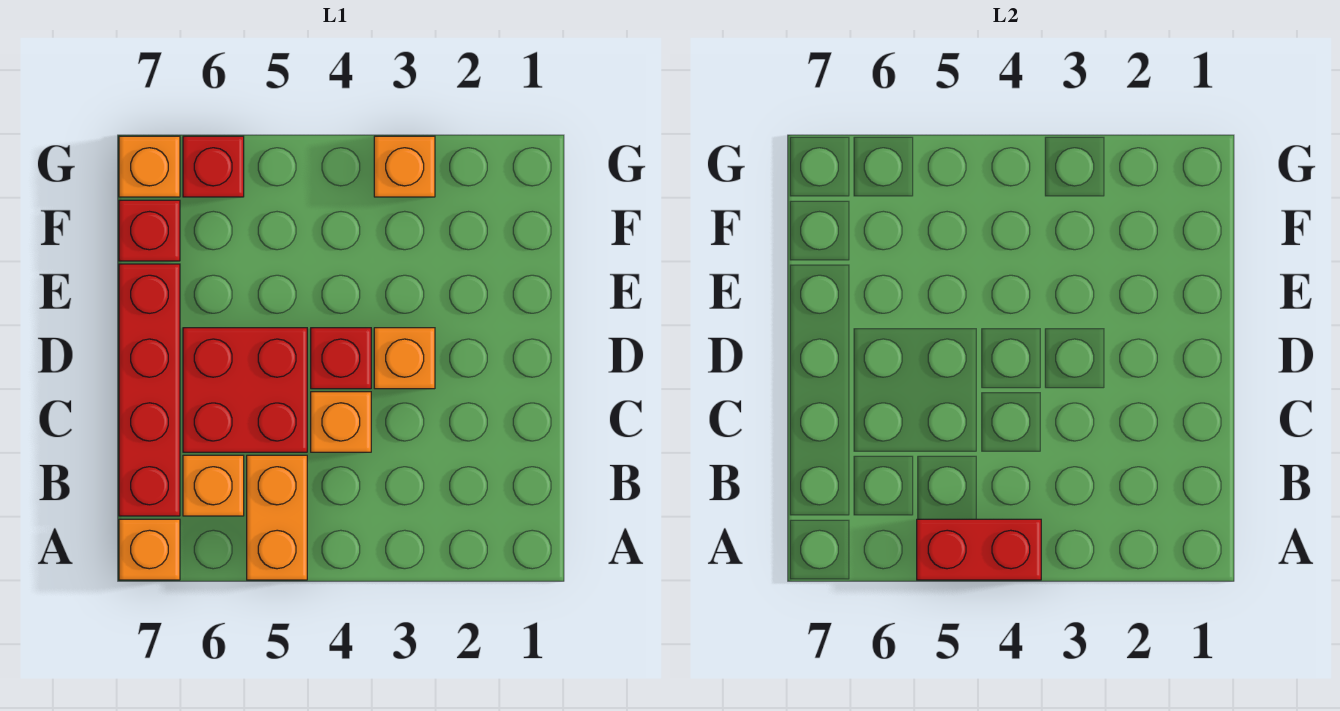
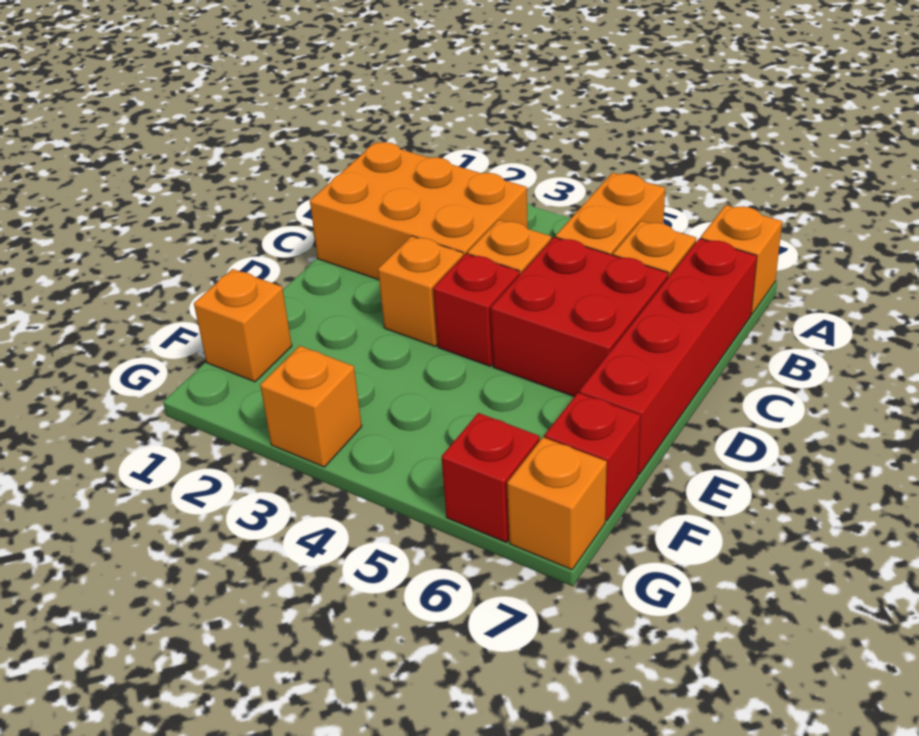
red 1x2 brick [917,519,1041,580] -> none
none -> orange 2x3 brick [310,142,528,280]
none -> orange 1x1 brick [194,269,292,382]

